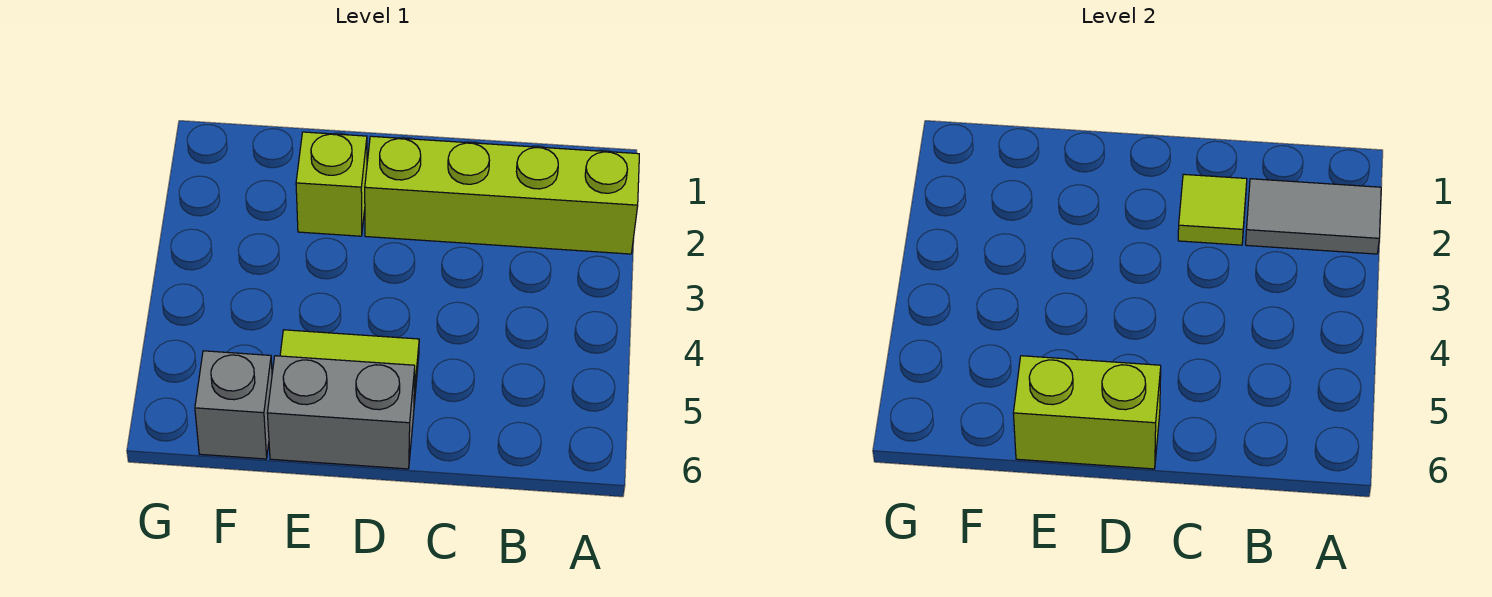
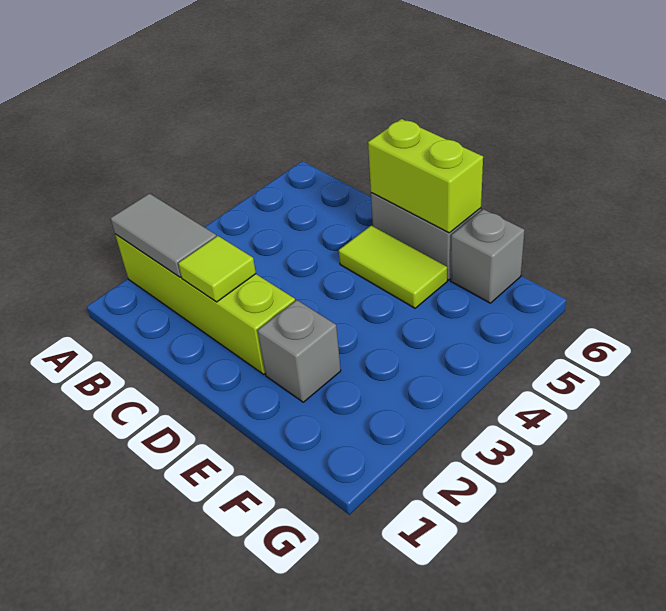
lime 1x1 brick [296,132,367,236] -> grey 1x1 brick [258,300,341,402]

